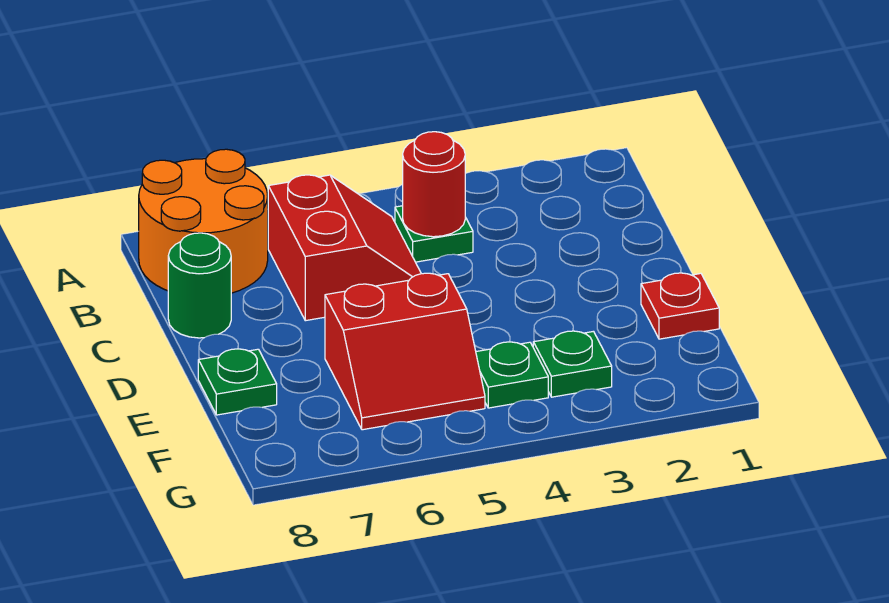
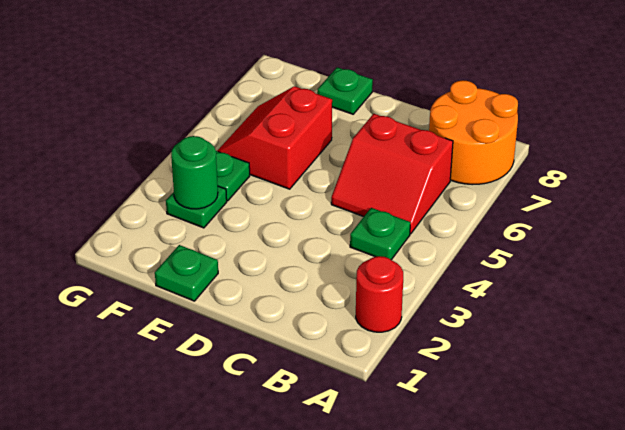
red 1x1 round brick [403,132,465,237] -> red 1x1 round brick moved to [356,256,403,332]
green 1x1 round brick [168,233,231,338] -> green 1x1 round brick moved to [171,136,218,209]
red 1x1 plate [641,273,719,339] -> green 1x1 plate [155,245,218,301]

